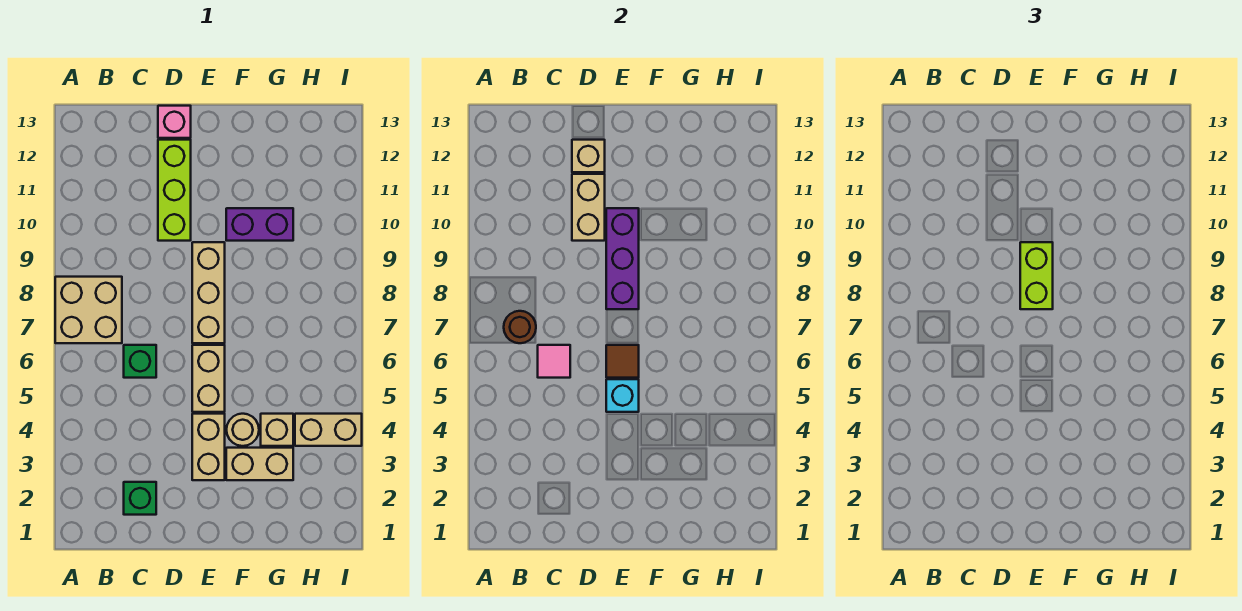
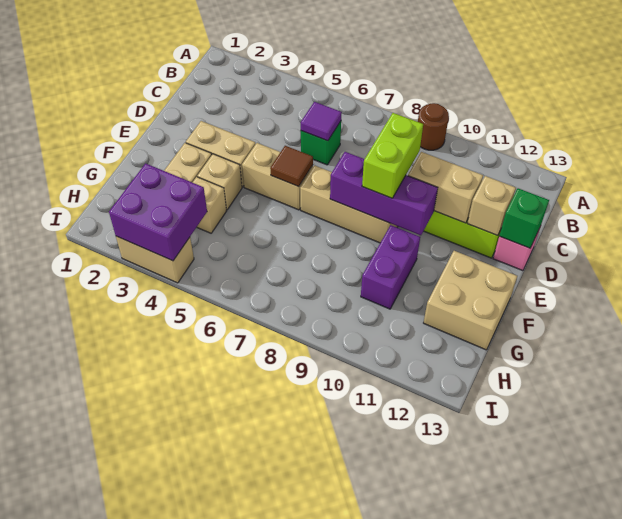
tan 2x2 brick [55,277,122,343] -> tan 2x2 brick moved to [424,251,517,350]
brown 1x1 round brick [504,311,536,343] -> brown 1x1 round brick moved to [418,103,449,150]
green 1x1 brick [124,482,156,515] -> green 1x1 brick moved to [500,188,549,248]
pink 1x1 tile [538,345,570,378] -> purple 1x1 tile [301,102,342,141]
cyan 1x1 brick [606,379,639,412] -> none
lime 1x2 brick [1020,242,1053,309] -> lime 1x2 brick turned to [362,113,423,198]
tan 1x1 round brick [226,414,259,446] -> tan 1x1 brick [197,154,242,210]
none -> purple 2x2 brick [109,163,207,261]
tan 1x2 brick [295,414,362,446] -> tan 1x2 brick turned to [116,236,194,283]

